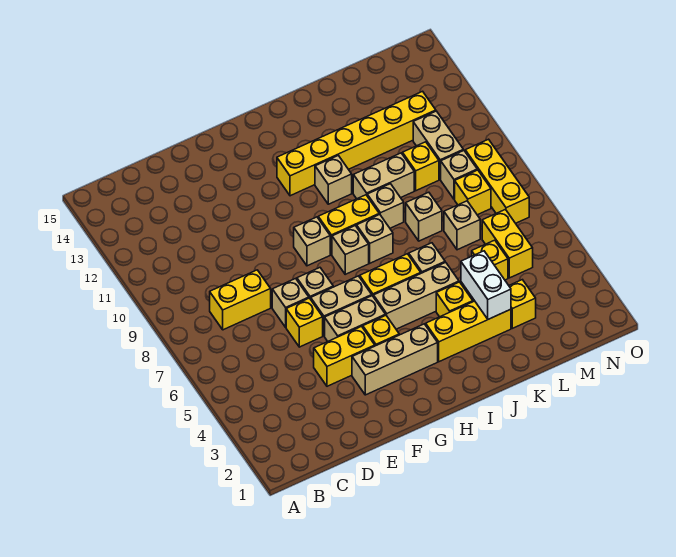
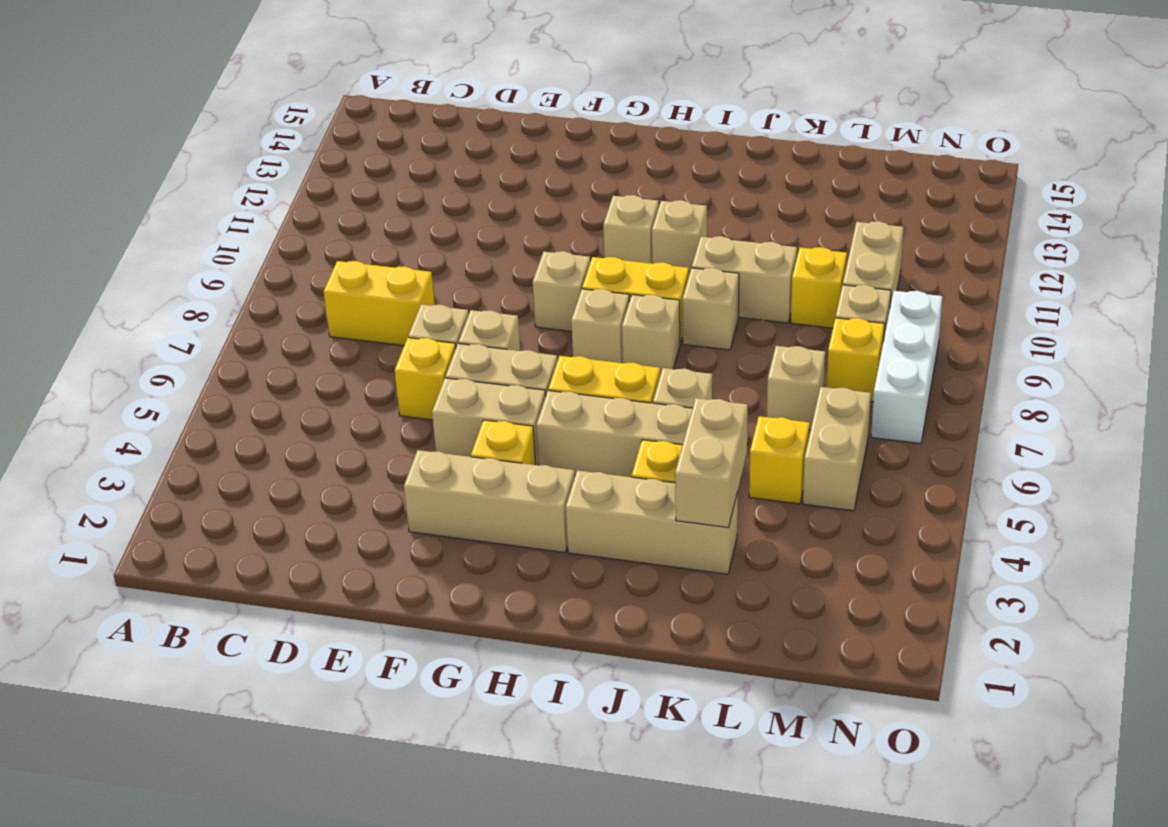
yellow 1x2 brick [314,327,375,386] -> none
yellow 1x6 brick [277,91,436,196] -> none
yellow 1x3 brick [426,301,511,362] -> tan 1x3 brick [566,470,738,574]
white 1x2 brick [461,251,511,319] -> tan 1x2 brick [675,398,748,528]
tan 1x1 brick [406,192,442,241] -> tan 1x1 brick moved to [603,195,659,264]
yellow 1x1 brick [509,280,536,328] -> none
yellow 1x2 brick [482,210,533,278] -> tan 1x2 brick [803,387,871,511]
yellow 1x3 brick [465,139,529,223] -> white 1x3 brick [871,291,943,444]

